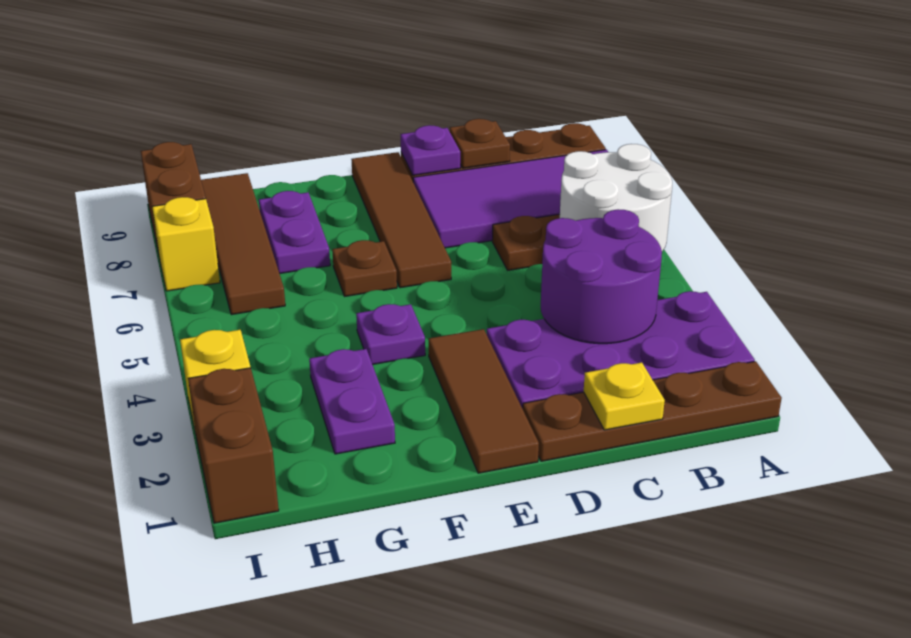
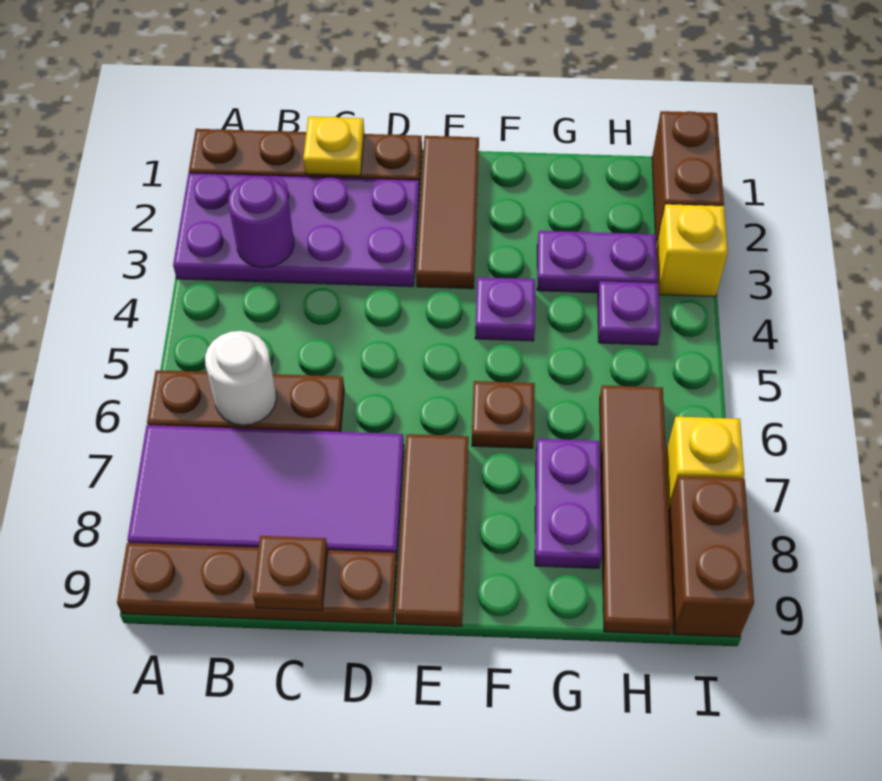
white 2x2 round brick [560,144,672,251] -> white 1x1 round brick [205,331,276,425]
purple 2x2 round brick [541,209,662,344] -> purple 1x1 round brick [228,176,294,268]
purple 1x1 plate [401,125,460,175] -> purple 1x1 plate moved to [598,281,660,345]
brown 1x4 tile [351,152,451,288] -> brown 1x3 tile [396,434,469,627]
purple 1x2 plate [309,349,395,454] -> purple 1x2 plate turned to [537,231,658,293]

